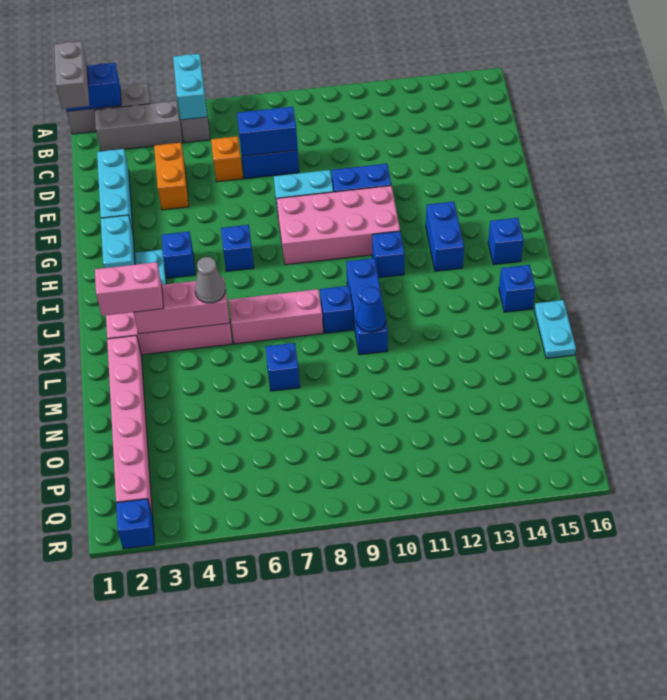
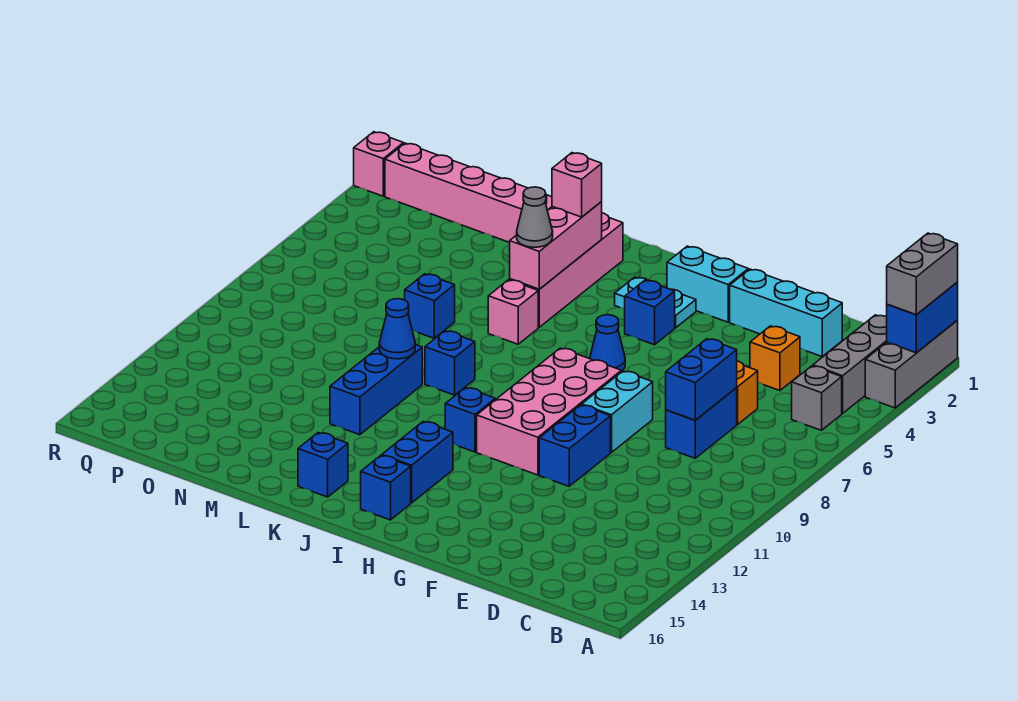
grey 1x2 brick [54,41,89,109] -> grey 1x2 brick turned to [887,233,958,315]
cyan 1x2 brick [173,54,207,120] -> none
orange 1x2 brick [154,143,189,210] -> orange 1x1 brick [750,326,800,391]
blue 1x1 brick [221,225,254,272] -> blue 1x1 cone [590,315,625,371]
blue 1x2 brick [426,202,464,271] -> blue 1x2 brick turned to [382,421,453,503]
blue 1x3 brick [346,258,388,355] -> blue 1x3 brick turned to [330,344,422,435]
pink 1x2 brick [95,262,163,316] -> pink 1x1 brick [552,153,602,217]
pink 1x3 brick [229,289,323,344] -> pink 1x1 brick [488,280,538,344]
cyan 1x2 plate [534,300,576,359] -> none
blue 1x1 brick [116,499,154,549] -> pink 1x1 brick [354,132,404,196]

